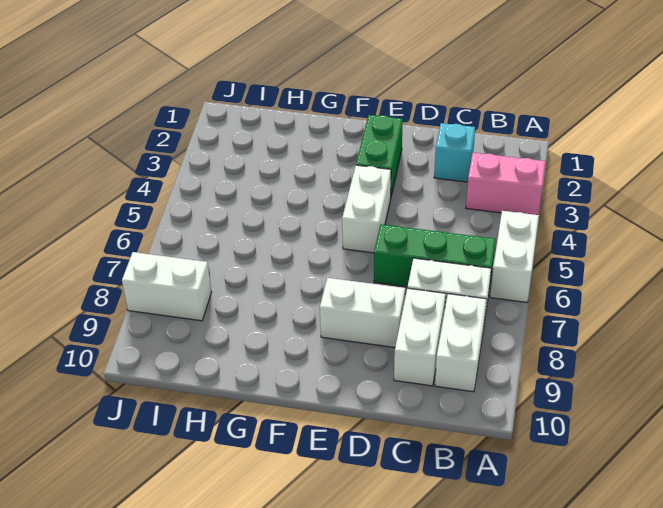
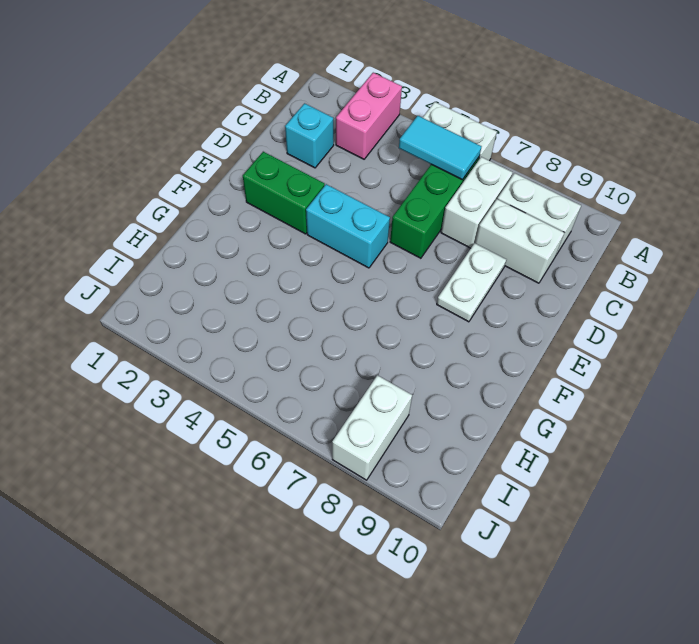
none -> cyan 1x2 tile [399,116,482,180]
white 1x2 brick [320,278,405,347] -> white 1x2 plate [437,243,506,322]
white 1x2 brick [342,165,391,253] -> cyan 1x2 brick [306,184,390,268]

